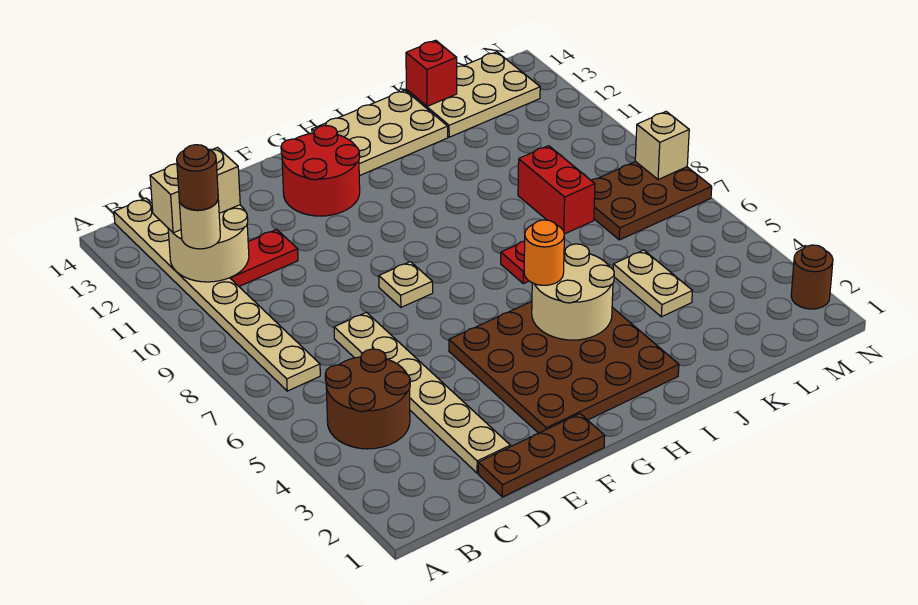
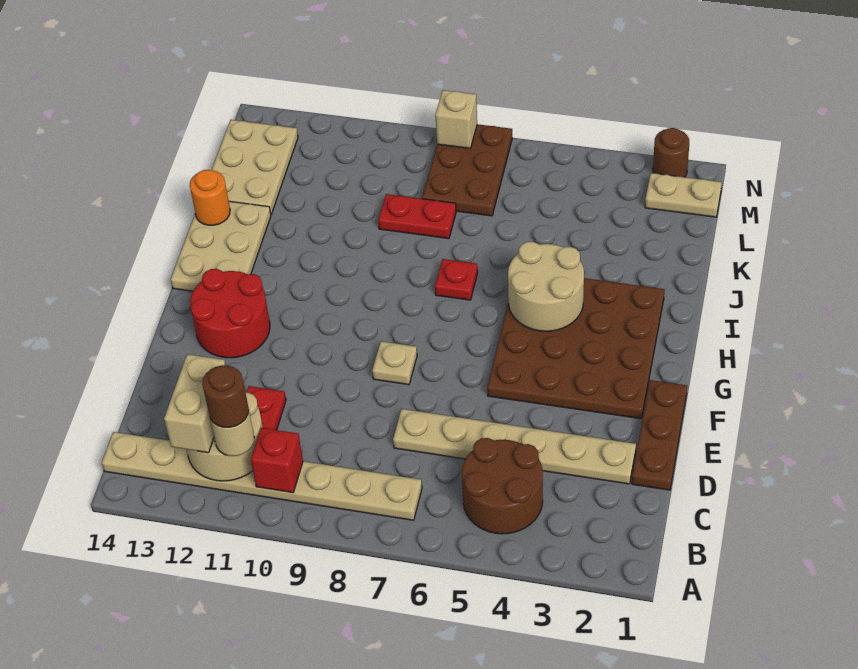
orange 1x1 round brick [524,220,564,285] -> orange 1x1 round brick moved to [190,170,230,225]
tan 1x2 plate [613,250,692,317] -> tan 1x2 plate moved to [645,173,722,217]
red 1x2 brick [518,146,595,234] -> red 1x2 plate [378,194,456,239]
red 1x1 brick [406,40,457,106] -> red 1x1 brick moved to [251,428,303,493]

